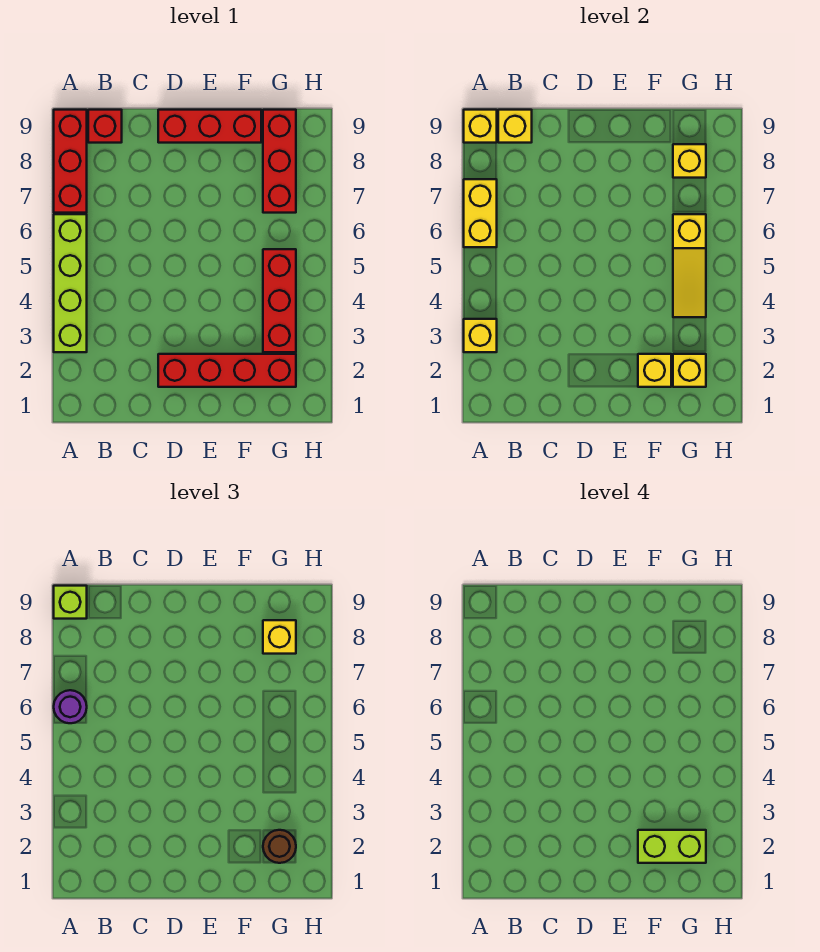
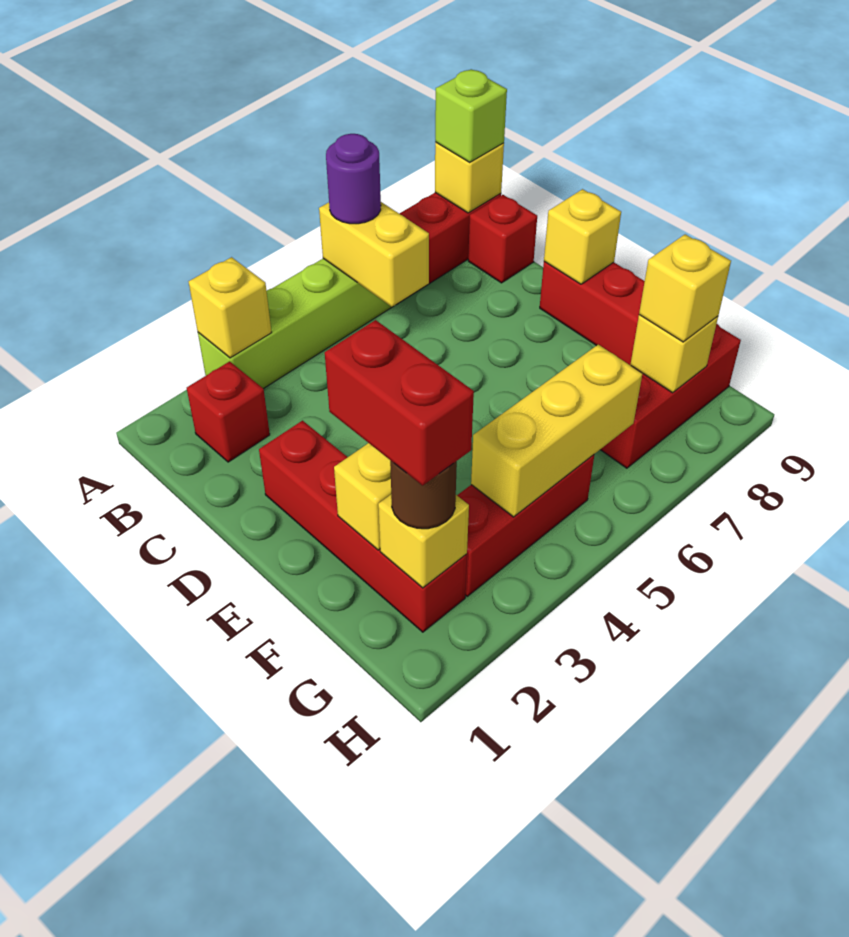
yellow 1x2 brick [464,179,497,247] -> yellow 1x2 brick turned to [319,202,429,307]
none -> red 1x1 brick [187,361,270,462]
yellow 1x1 brick [498,110,532,143] -> yellow 1x1 brick moved to [544,189,621,284]
lime 1x2 brick [638,830,706,863] -> red 1x2 brick [325,320,474,486]
yellow 1x3 slope [673,214,706,317] -> yellow 1x3 brick [471,345,643,517]

